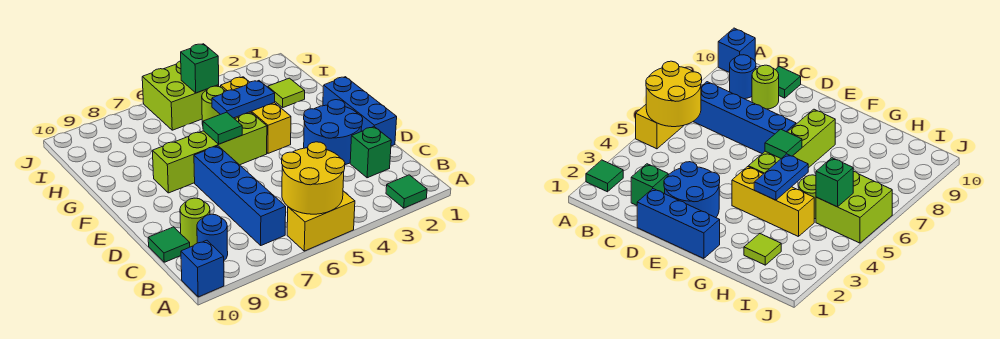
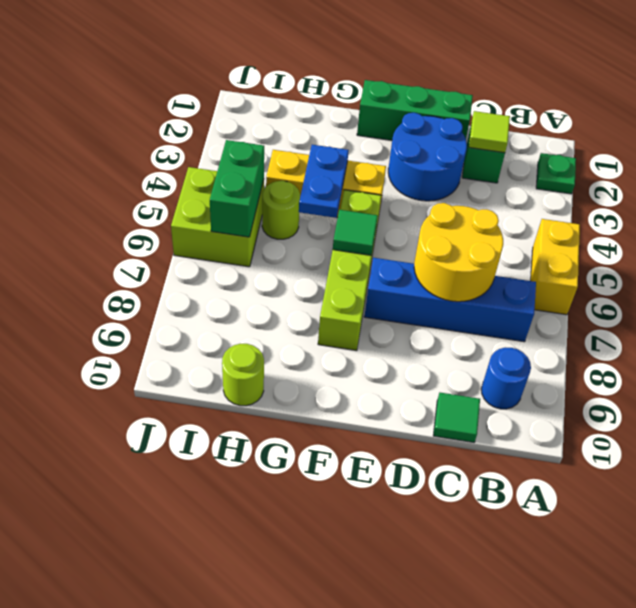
green 1x1 tile [386,175,427,208] -> green 1x1 plate [536,153,576,194]
yellow 2x2 round brick [282,142,345,214] -> yellow 2x2 round brick moved to [414,203,503,302]
blue 1x1 brick [181,240,224,297] -> none
lime 1x1 round brick [180,198,210,247] -> lime 1x1 round brick moved to [222,344,264,406]
blue 1x3 brick [323,77,397,146] -> green 1x3 brick [357,80,473,140]
lime 1x1 tile [268,78,305,107] -> lime 1x1 tile moved to [469,111,510,153]
green 1x1 brick [181,44,219,93] -> green 1x2 brick [210,140,264,237]

